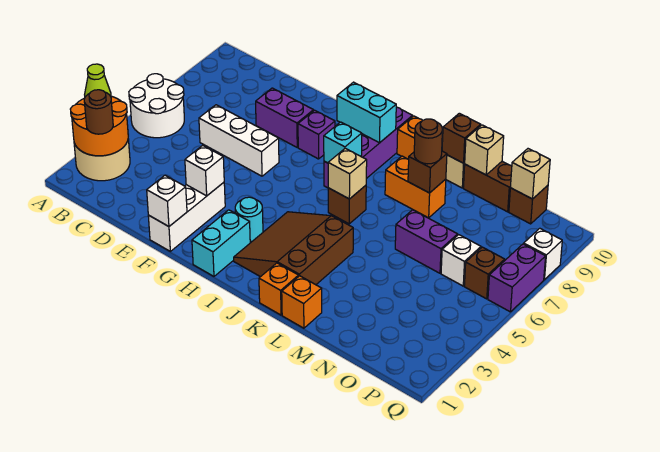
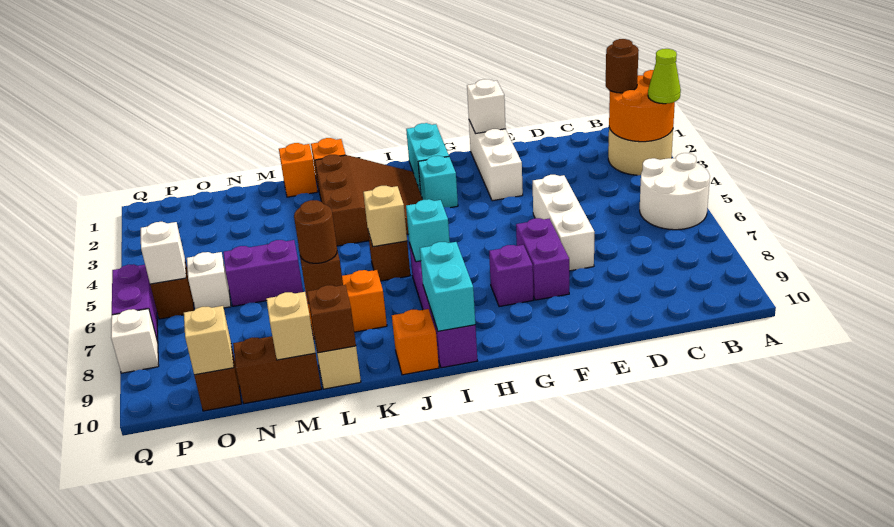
white 1x3 brick [199,105,279,176] -> white 1x3 brick turned to [533,175,595,271]
purple 1x2 brick [256,88,314,147] -> purple 1x2 brick turned to [516,218,569,300]
white 1x1 brick [185,145,224,196] -> white 1x1 brick moved to [141,222,186,284]
cyan 1x1 round brick [235,197,263,242] -> cyan 1x1 brick [418,156,458,208]
cyan 1x2 brick [337,82,396,143] -> cyan 1x2 brick turned to [420,242,475,331]

